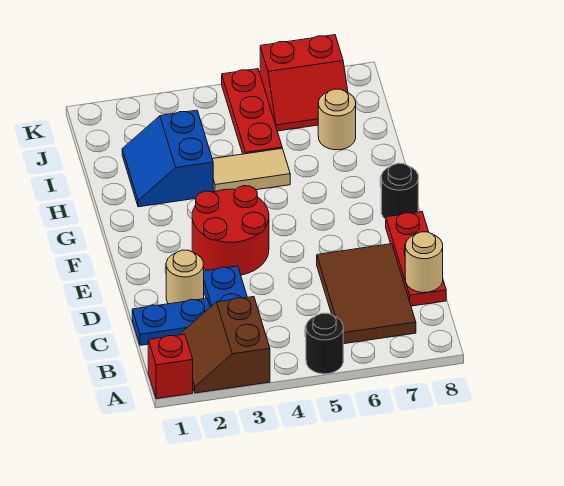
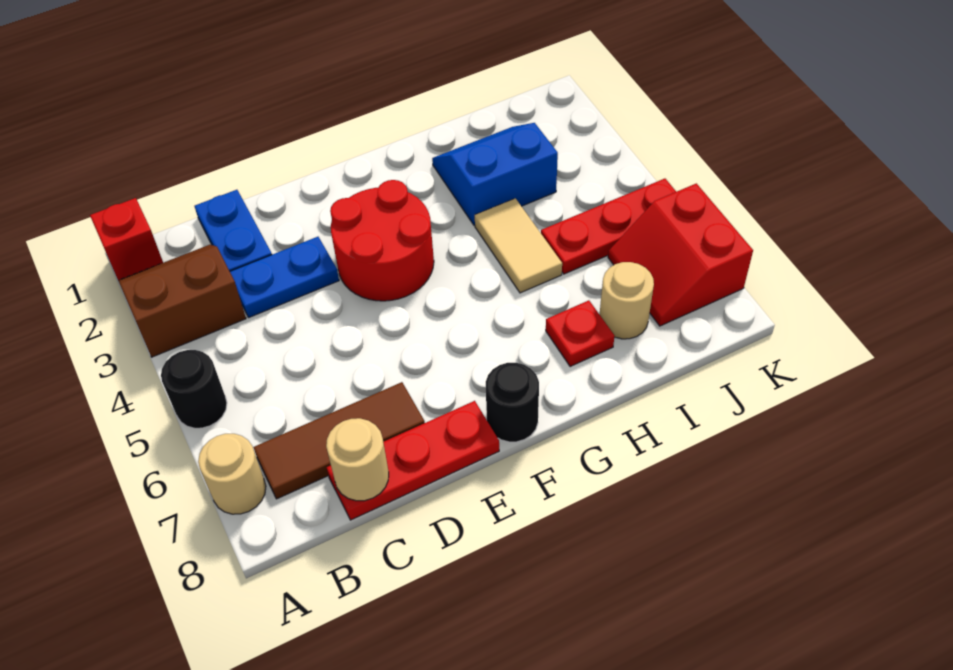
brown 2x3 tile [317,244,416,344] -> brown 1x3 tile [253,382,425,499]
tan 1x1 round brick [166,250,204,304] -> tan 1x1 round brick moved to [198,434,266,514]
none -> red 1x1 plate [546,300,614,367]

